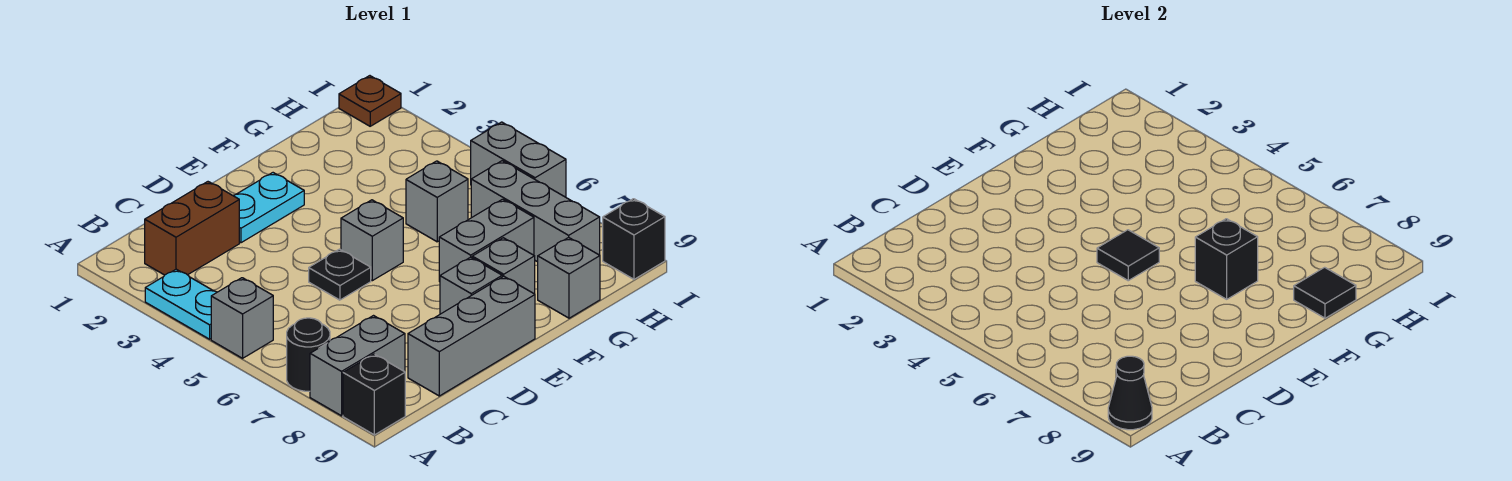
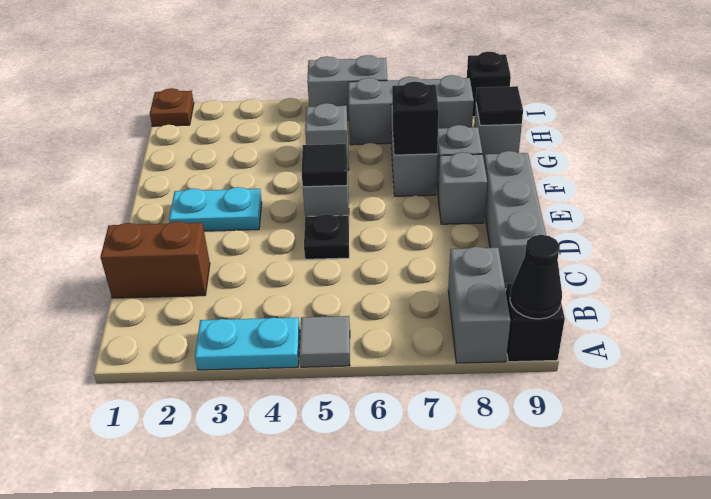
grey 1x1 brick [211,278,273,358] -> grey 1x1 tile [300,316,350,367]
black 1x1 round brick [287,318,330,391] -> none
brown 1x2 brick [145,182,239,275] -> brown 1x2 brick turned to [100,221,210,298]
cyan 1x2 plate [233,173,304,243] -> cyan 1x2 plate turned to [169,187,262,231]

